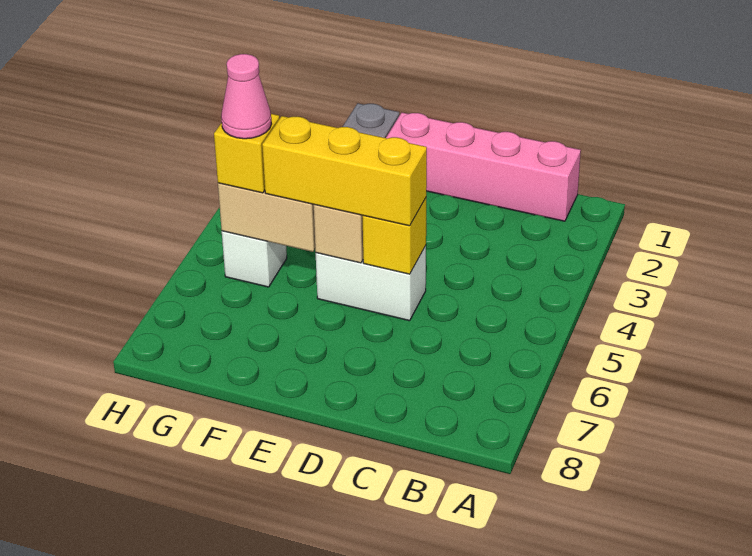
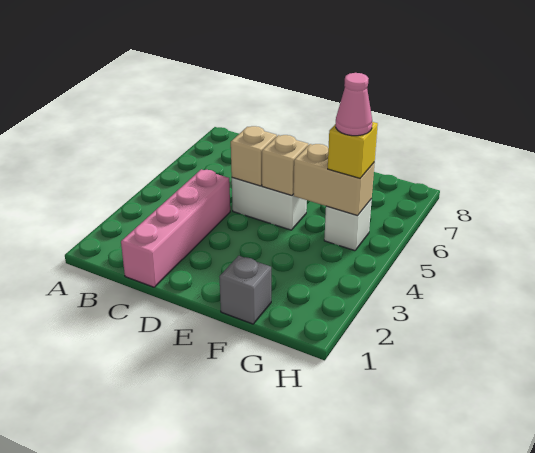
pink 1x4 brick [386,113,581,221] -> pink 1x4 brick turned to [121,169,230,287]
yellow 1x1 brick [363,198,426,274] -> tan 1x1 brick [231,126,277,186]
yellow 1x3 brick [262,116,427,226] -> none

